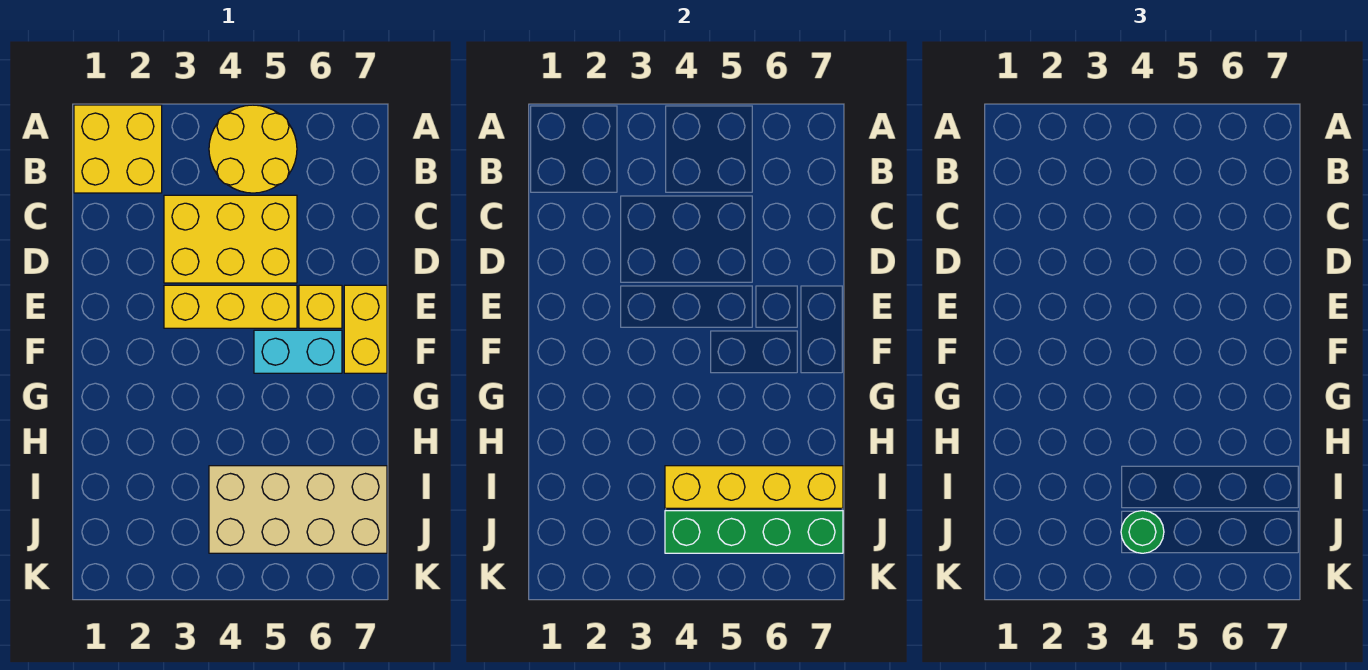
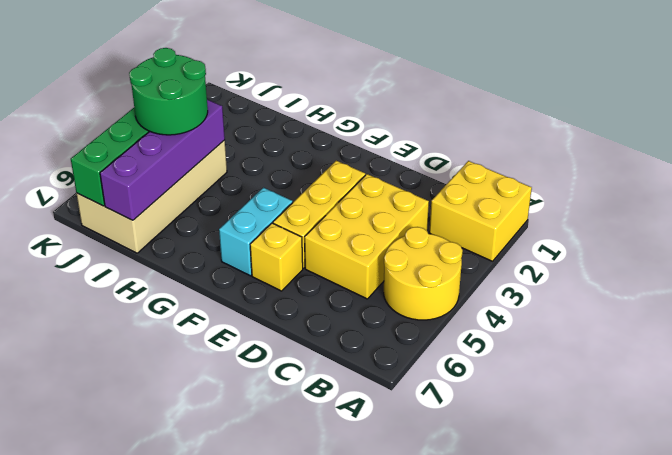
yellow 1x2 brick [344,285,387,373] -> none
yellow 1x4 brick [665,466,843,508] -> purple 1x4 brick [100,100,225,220]
green 1x1 round brick [1121,511,1164,553] -> green 2x2 round brick [129,48,208,135]

